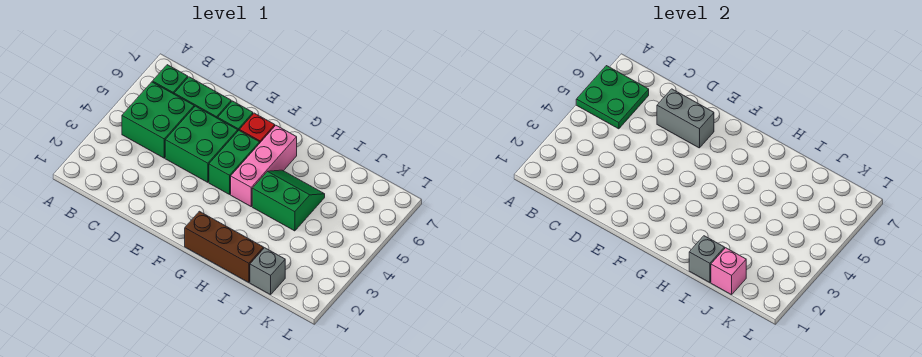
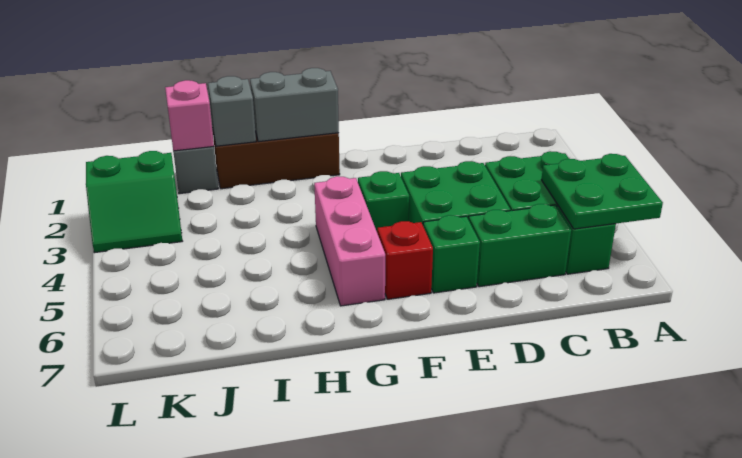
grey 1x2 brick [657,89,714,148] -> grey 1x2 brick moved to [250,68,339,142]
green 1x2 brick [209,130,260,194] -> green 1x1 brick [358,171,409,231]
green 2x2 slope [252,170,325,231] -> green 2x2 slope moved to [86,151,182,253]

